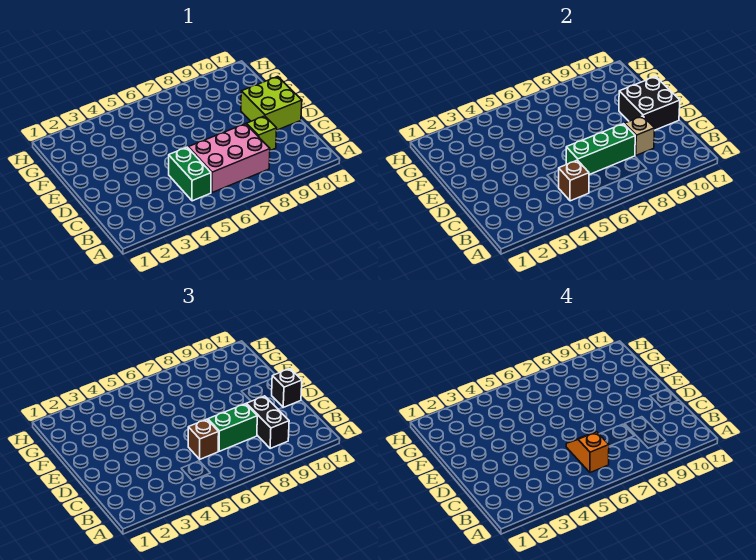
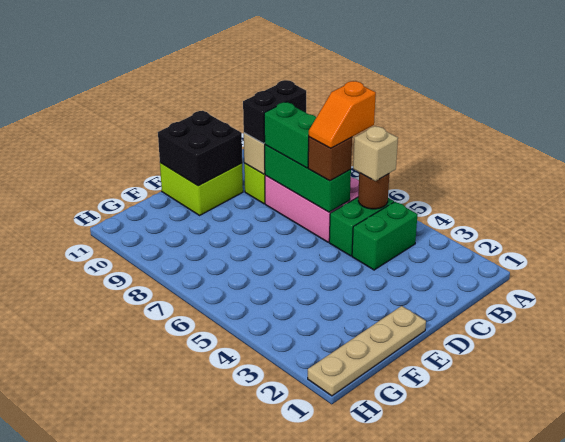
none -> green 1x2 brick [352,202,418,270]
brown 1x1 brick [558,160,589,201] -> brown 1x1 round brick [358,173,389,209]
none -> tan 1x1 brick [353,126,398,181]
black 1x1 brick [272,369,302,407] -> none
none -> tan 1x4 plate [308,306,426,396]

